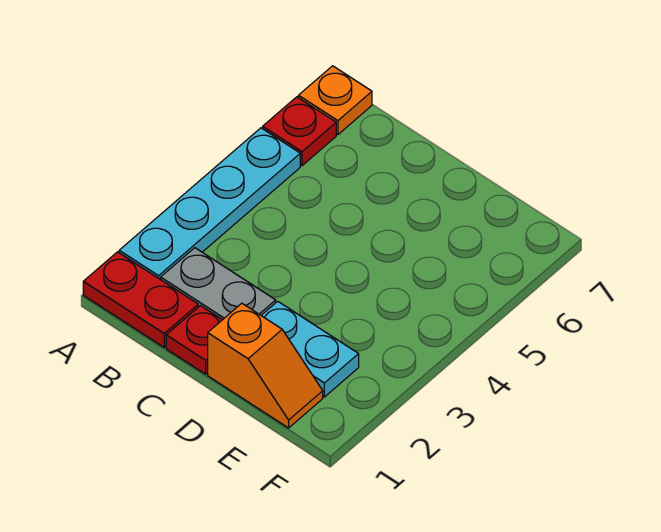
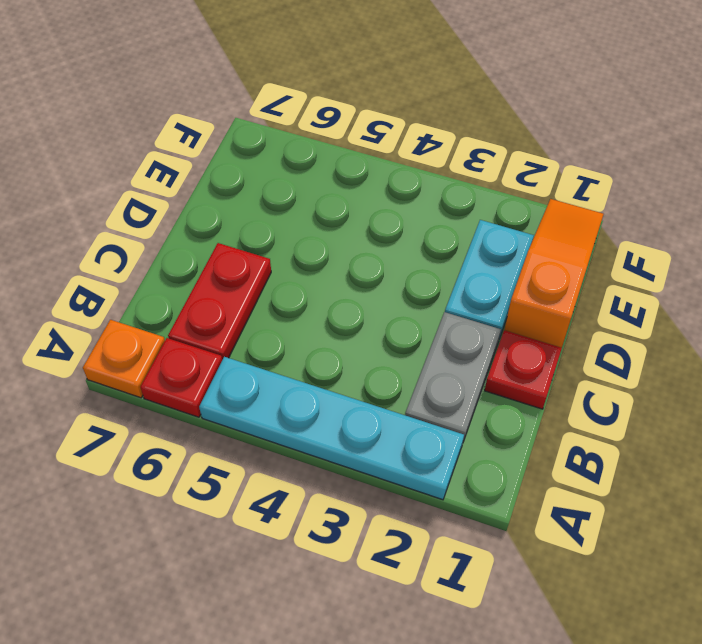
red 1x2 plate [83,252,198,347] -> red 1x2 plate moved to [168,243,271,360]
orange 1x2 slope [208,303,323,428] -> orange 1x3 slope [504,199,604,348]

